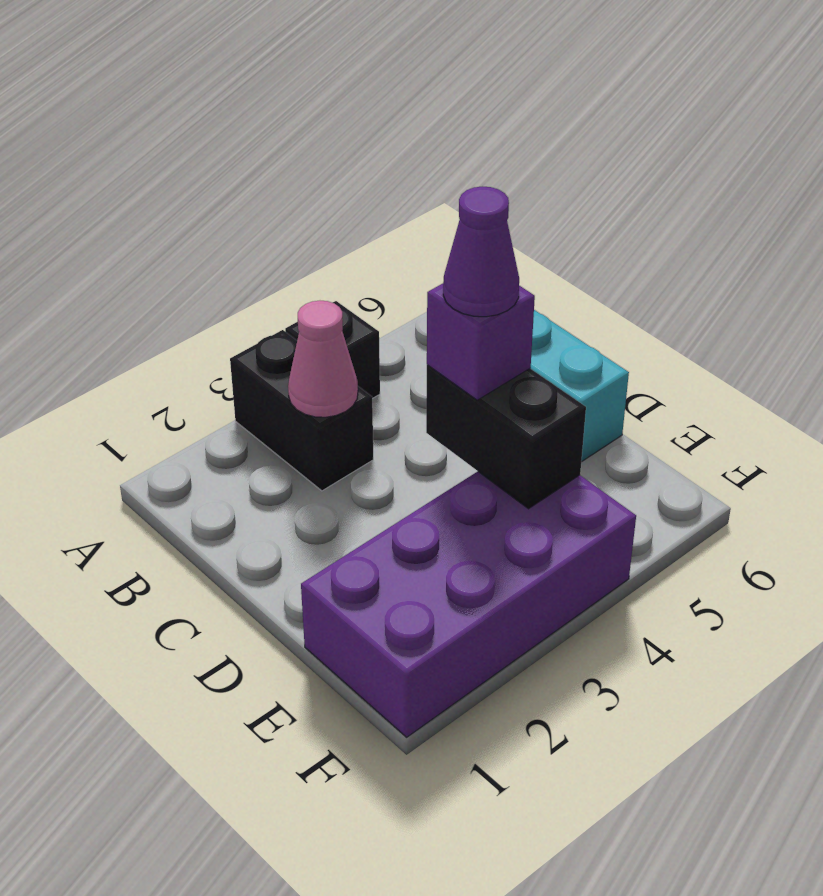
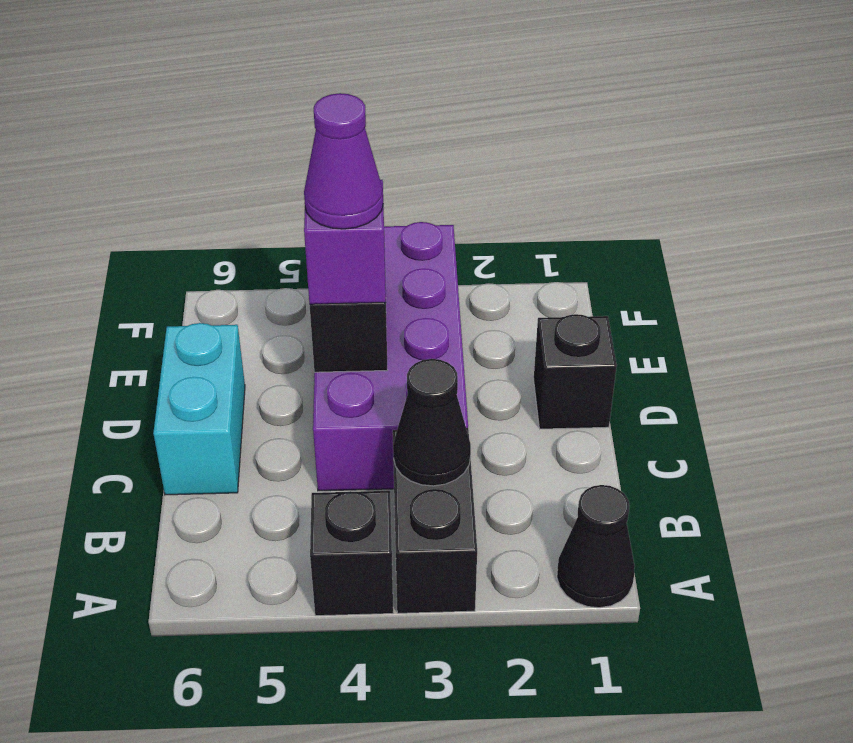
none -> black 1x1 cone [557,485,635,608]
pink 1x1 cone [288,301,358,417] -> black 1x1 cone [393,359,471,486]
none -> black 1x1 brick [534,314,617,429]
purple 2x4 brick [301,472,636,737] -> purple 2x4 brick turned to [313,222,468,491]

